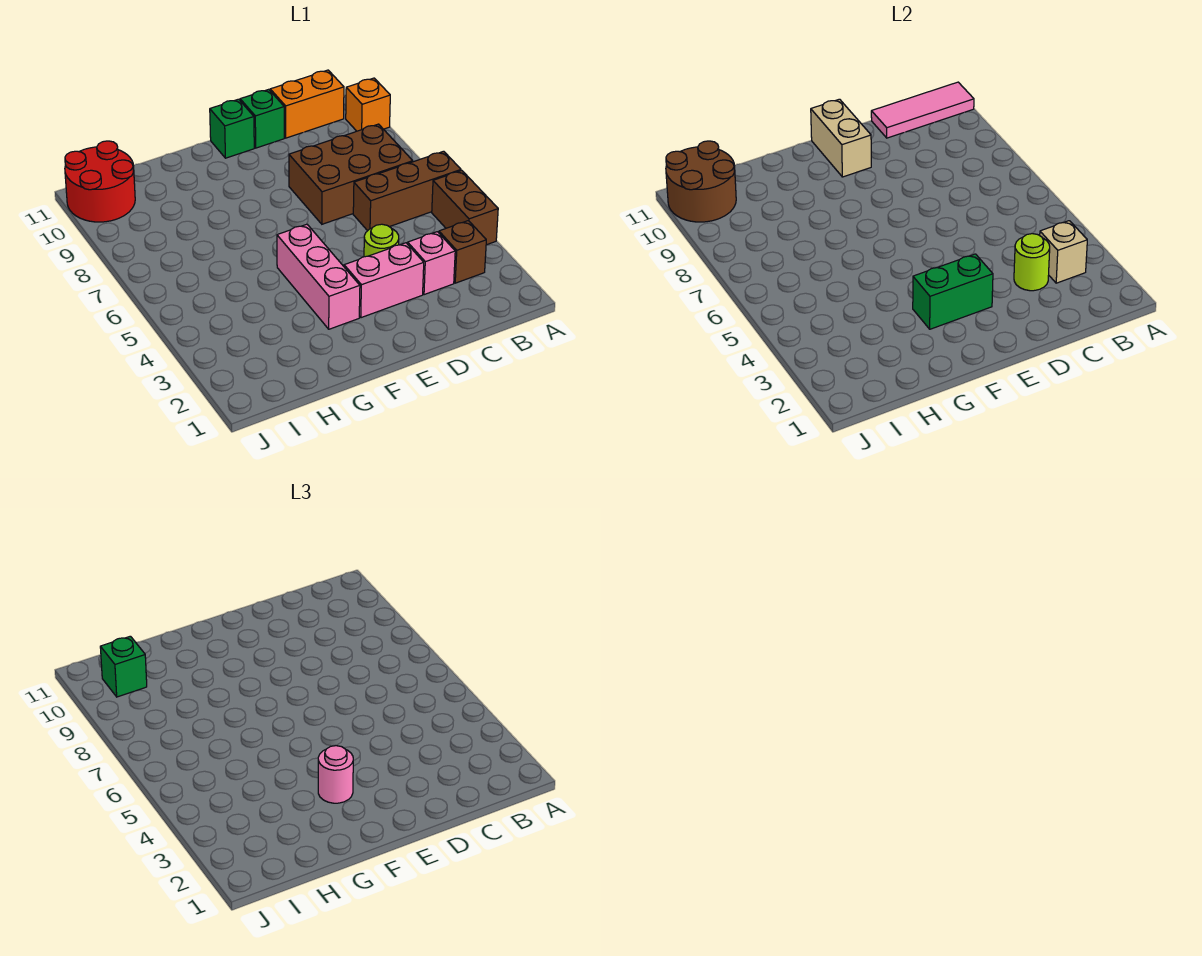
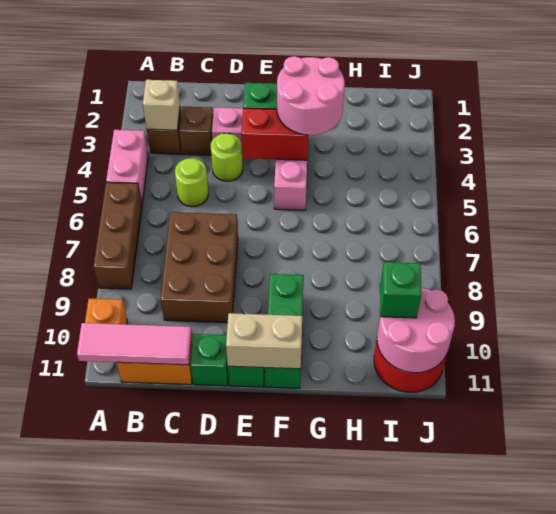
brown 1x2 brick [432,170,498,245] -> pink 1x2 brick [106,130,149,203]
brown 1x3 brick [353,151,461,231] -> brown 1x3 brick turned to [93,182,142,289]
brown 2x3 brick [289,124,413,224] -> brown 2x3 brick turned to [160,212,238,323]
pink 1x1 brick [408,232,455,295] -> brown 1x1 brick [179,107,213,155]
lime 1x1 round brick [1014,234,1050,291] -> lime 1x1 round brick moved to [175,158,209,207]
none -> red 1x2 brick [241,108,308,160]
tan 1x2 brick [811,99,871,177] -> tan 1x2 brick turned to [226,313,302,369]
pink 1x1 round brick [318,746,353,803] -> pink 2x2 round brick [277,56,345,135]
none -> green 1x3 brick [265,274,304,388]
brown 2x2 round brick [666,141,736,222] -> pink 2x2 round brick [377,288,455,373]

